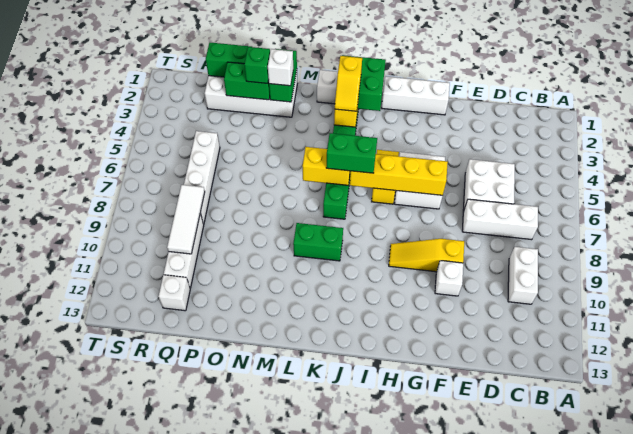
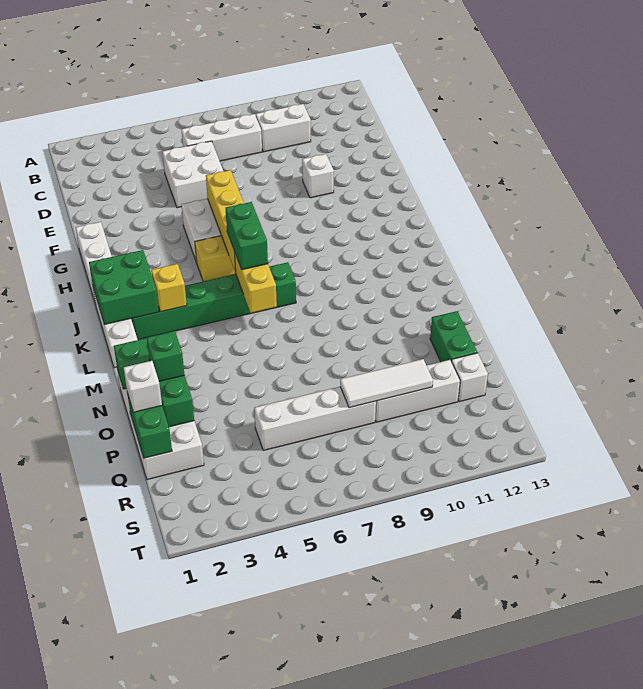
white 1x3 brick [462,199,538,240] -> white 1x3 brick turned to [181,114,262,161]
yellow 1x3 slope [389,239,464,272] -> none
yellow 1x2 slope [335,56,362,111] -> none
green 1x2 brick [293,223,343,261] -> green 1x2 brick moved to [430,311,477,362]
white 1x1 brick [268,49,293,86] -> white 1x1 brick moved to [124,361,162,412]

